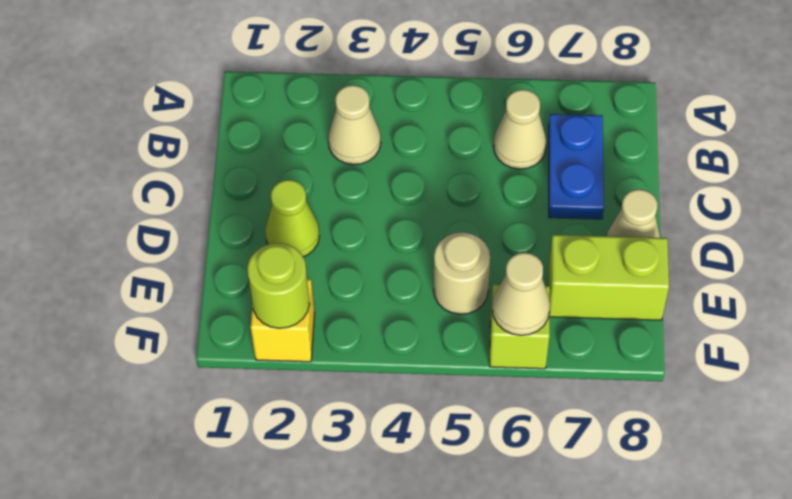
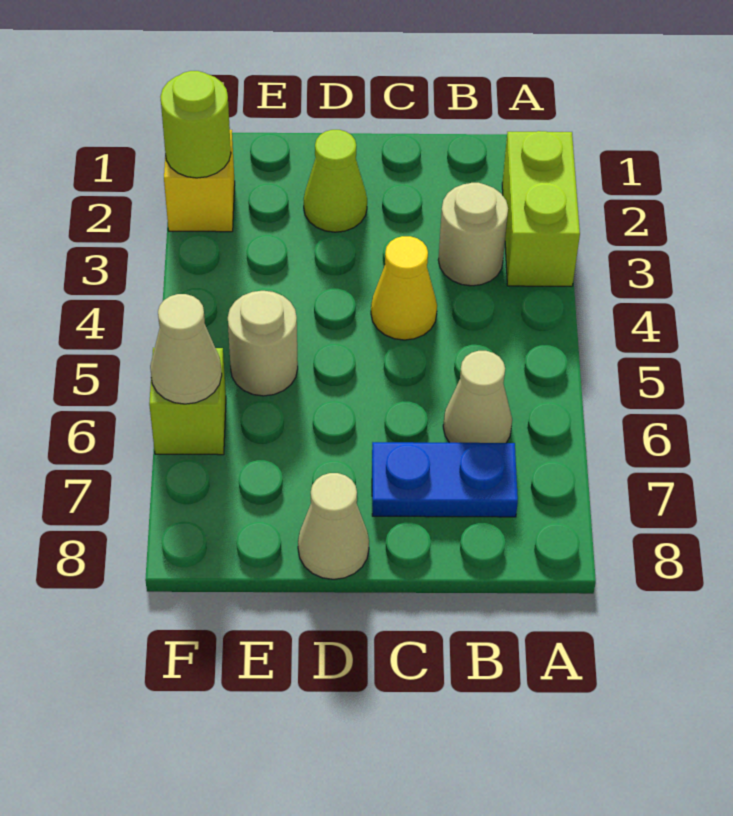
tan 1x1 cone [328,85,381,165] -> tan 1x1 round brick [438,183,508,286]
none -> yellow 1x1 cone [371,236,437,340]
lime 1x2 brick [549,235,669,320] -> lime 1x2 brick moved to [502,131,580,286]

